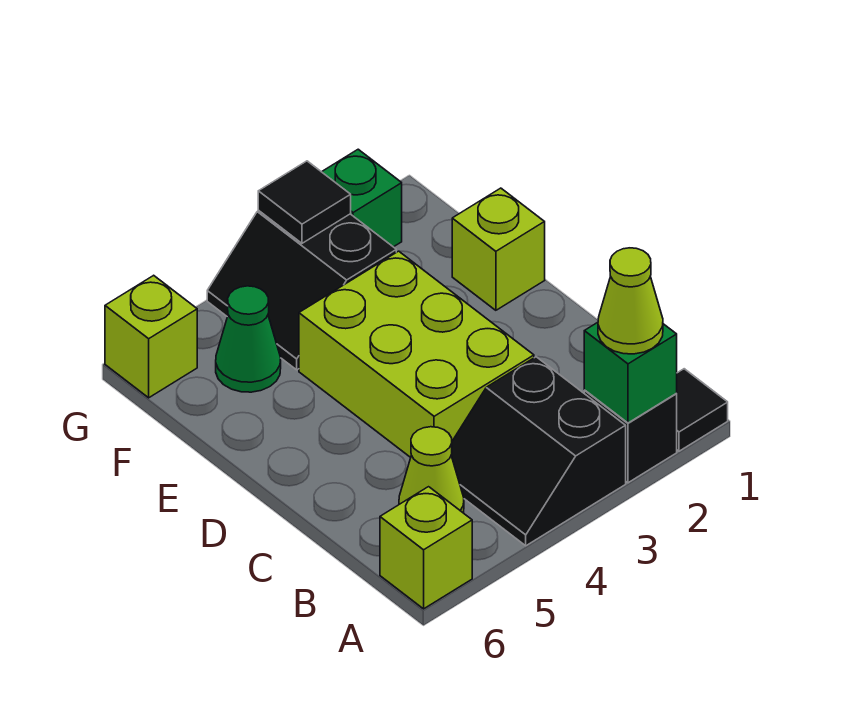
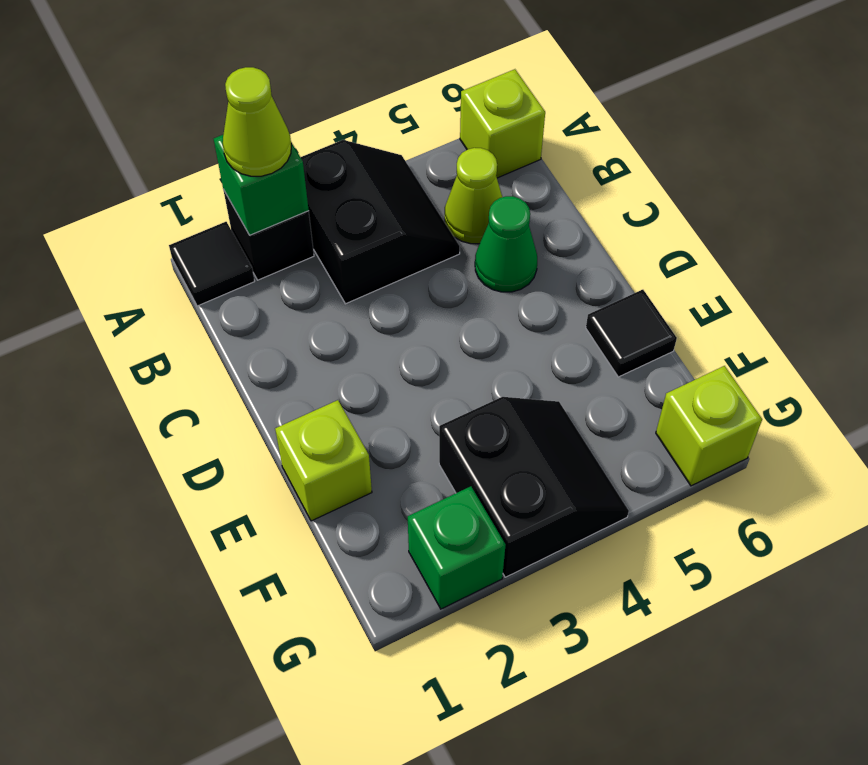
lime 2x3 brick [299,251,534,457] -> none
green 1x1 cone [216,286,281,392] -> green 1x1 cone moved to [475,196,537,292]
black 1x1 tile [258,161,351,243] -> black 1x1 tile moved to [586,290,677,377]

